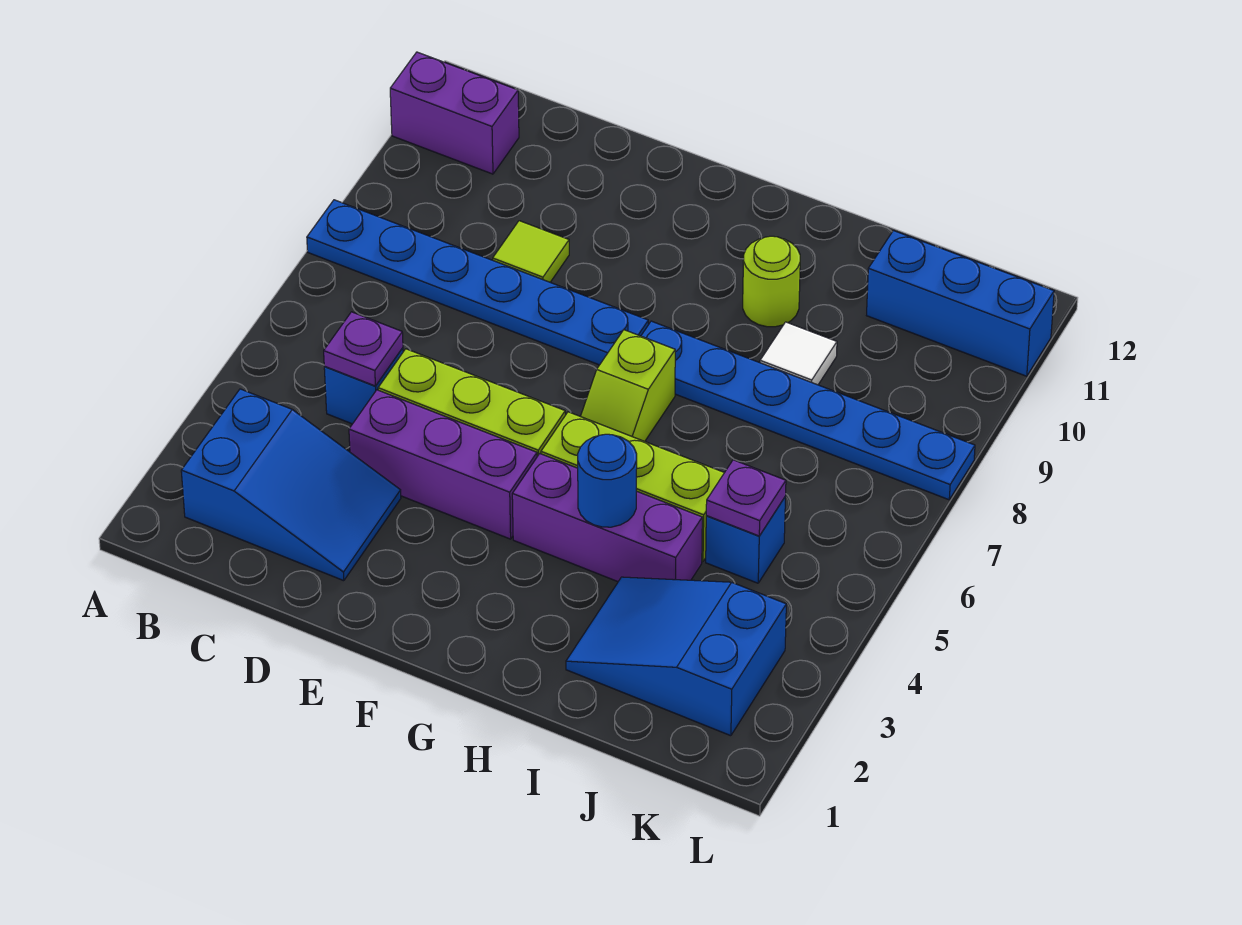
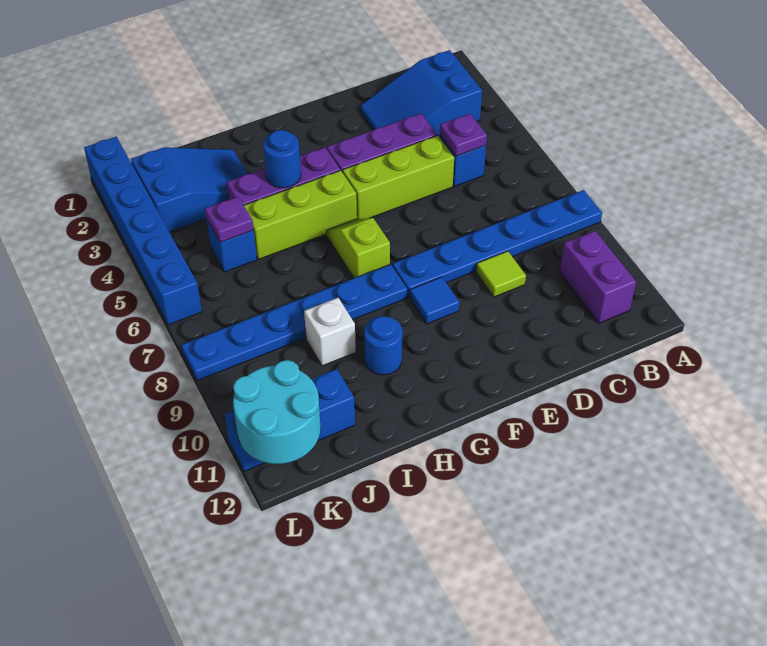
purple 1x2 brick [390,52,519,174] -> purple 1x2 brick turned to [560,231,636,323]
none -> blue 1x1 tile [410,277,459,324]
lime 1x1 round brick [743,236,800,327] -> blue 1x1 round brick [364,316,402,375]
white 1x1 tile [760,322,837,385] -> white 1x1 brick [304,298,356,366]
none -> cyan 2x2 round brick [233,360,321,464]
none -> blue 1x6 brick [84,137,202,325]

